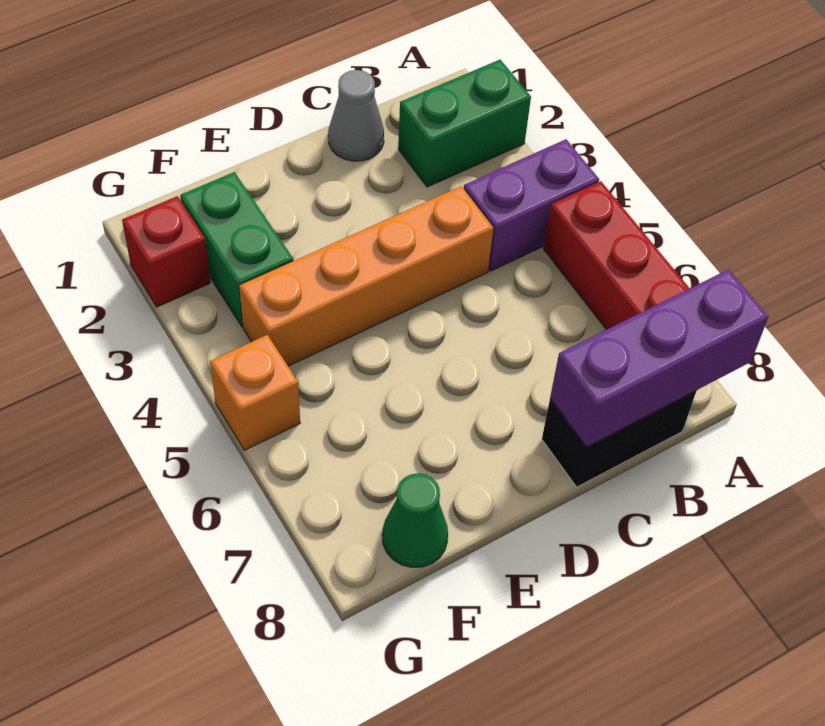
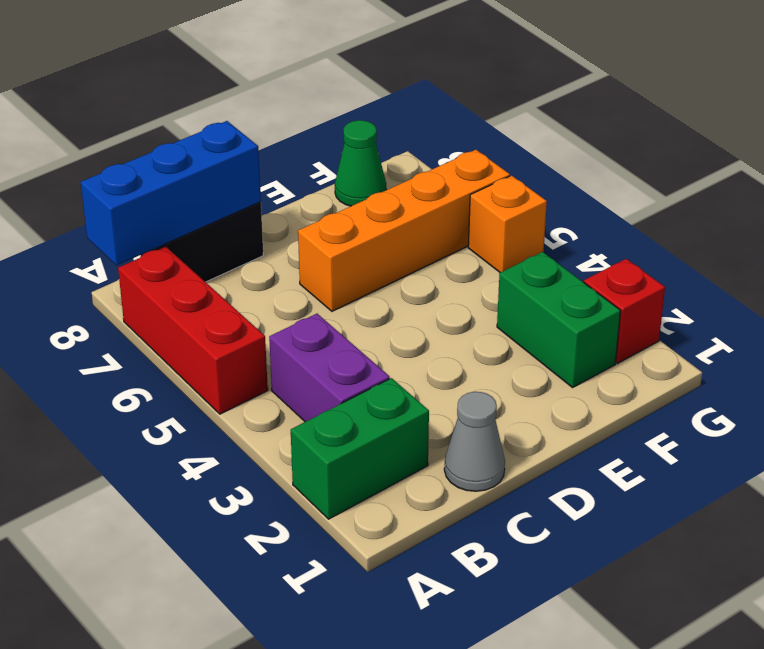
purple 1x2 brick [464,139,599,271] -> purple 1x2 brick turned to [269,314,390,422]
purple 1x3 brick [550,269,768,447] -> blue 1x3 brick [81,121,261,265]
orange 1x4 brick [239,186,493,366] -> orange 1x4 brick moved to [298,150,510,311]

